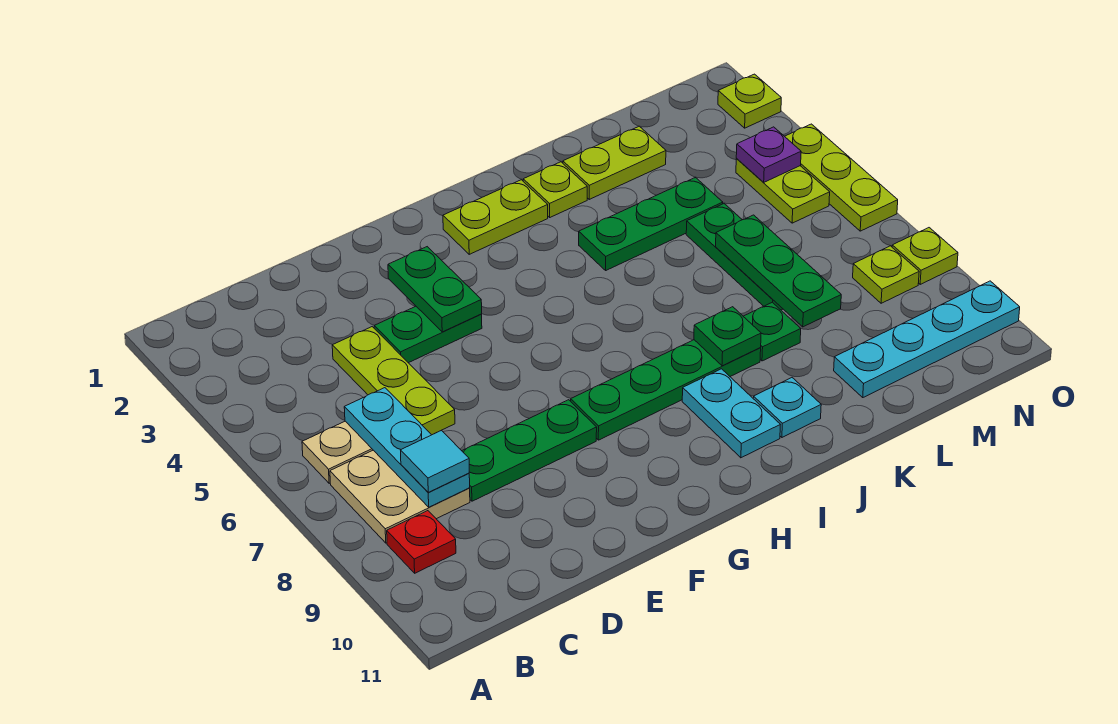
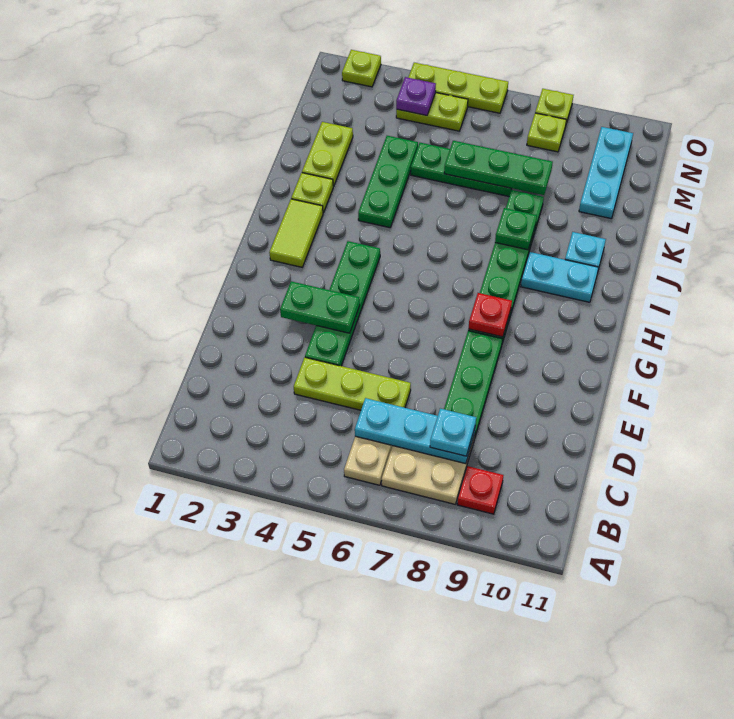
cyan 1x1 tile [401,430,469,492] -> cyan 1x1 plate [430,409,476,456]
green 1x2 plate [374,306,482,363] -> green 1x4 plate [305,241,380,366]
none -> red 1x1 plate [469,293,512,337]
lime 1x2 plate [443,180,548,254] -> lime 1x2 tile [269,199,323,267]
cyan 1x4 plate [834,281,1020,397] -> cyan 1x3 plate [579,127,633,219]

